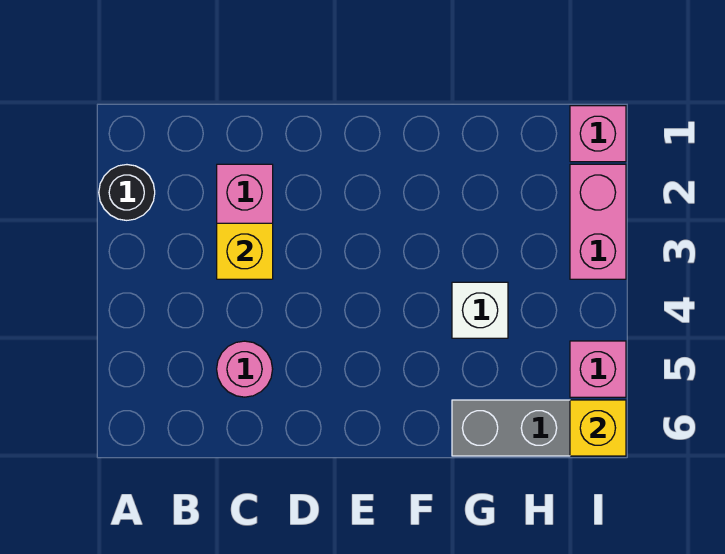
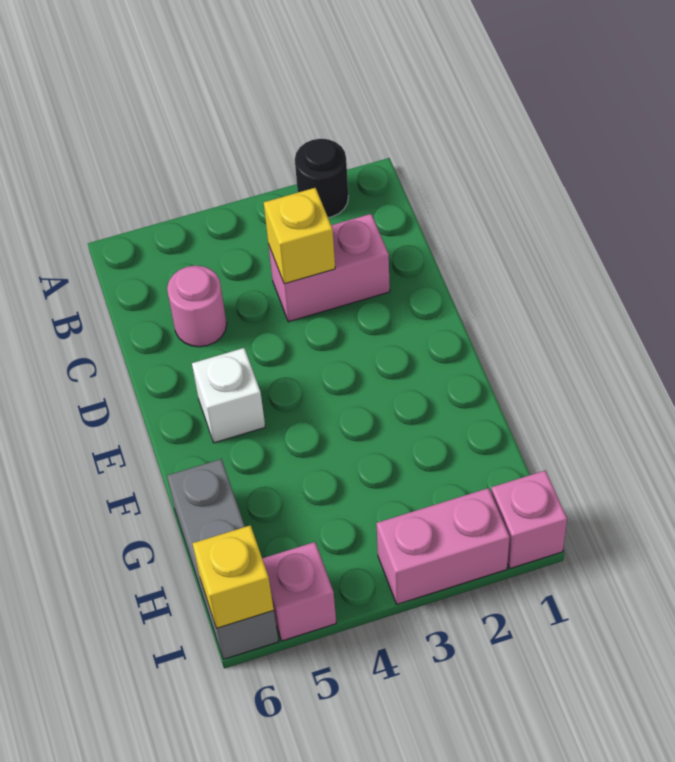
white 1x1 brick [452,282,508,338] -> white 1x1 brick moved to [192,348,265,443]

